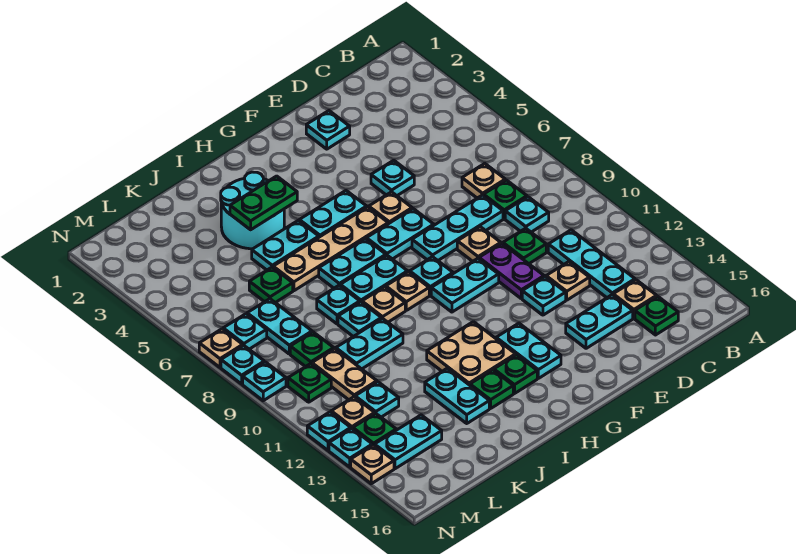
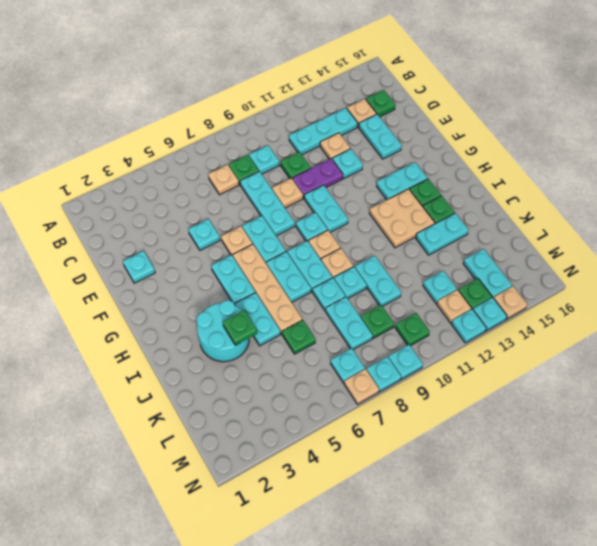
green 1x2 plate [230,176,297,230] -> green 1x1 plate [223,310,257,345]
cyan 1x2 plate [247,299,312,354] -> cyan 1x2 plate turned to [326,297,373,350]
tan 1x2 plate [312,349,377,400] -> none

